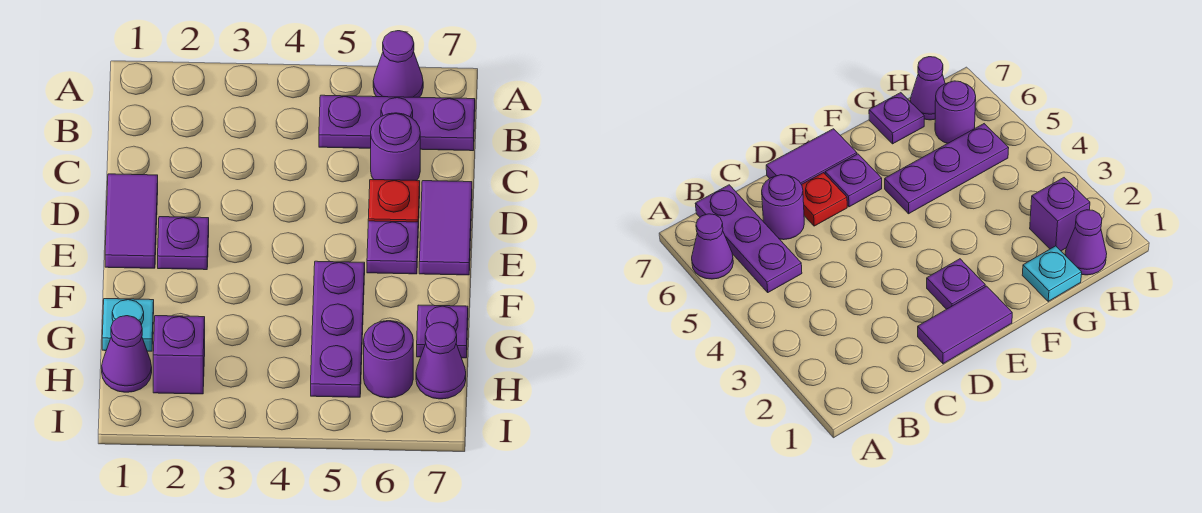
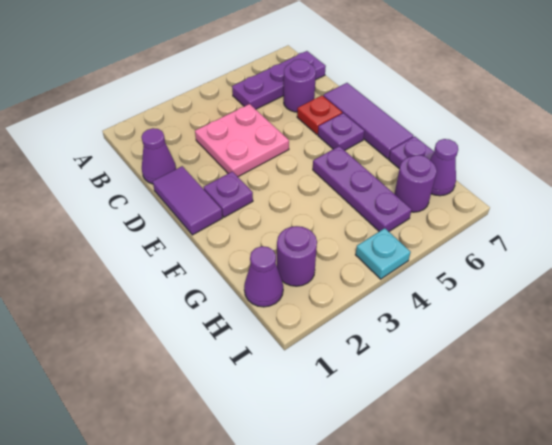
purple 1x1 cone [373,31,423,97] -> purple 1x1 cone moved to [142,128,176,184]
none -> pink 2x2 plate [195,104,289,177]
purple 1x2 tile [419,181,472,275] -> purple 1x3 tile [323,83,413,159]
cyan 1x1 plate [102,299,154,351] -> cyan 1x1 plate moved to [356,228,411,279]
purple 1x1 brick [153,316,205,394] -> purple 1x1 round brick [277,226,317,286]

